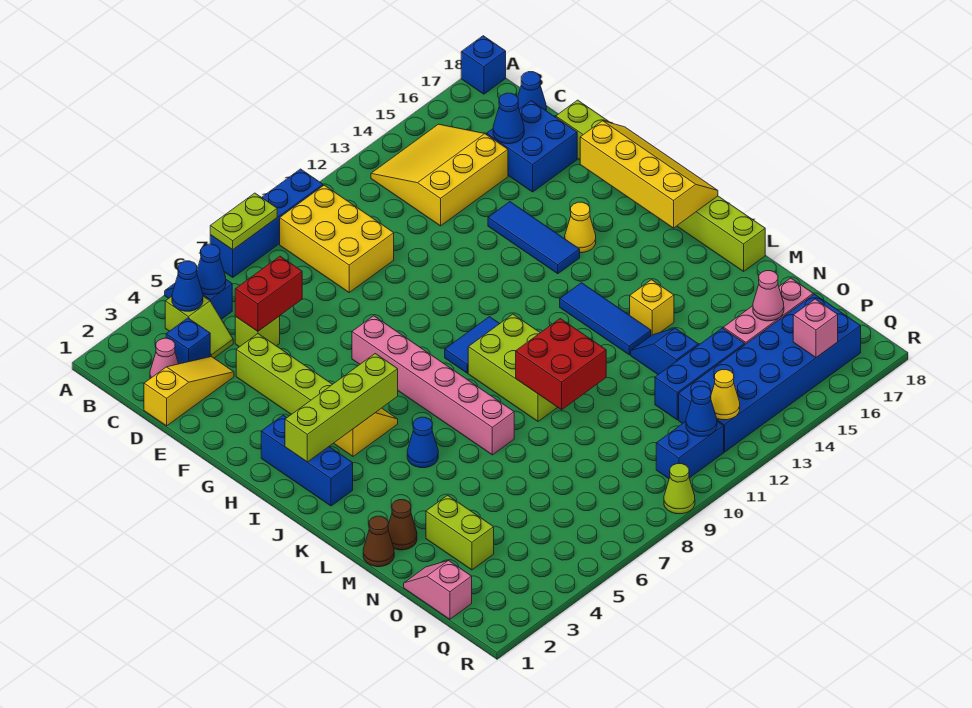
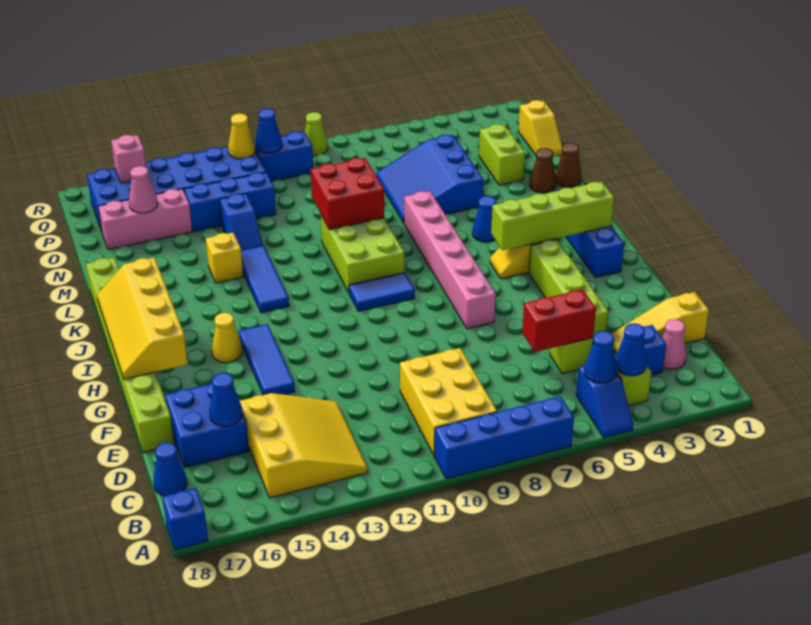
lime 1x2 plate [210,193,277,250] -> none
yellow 3x3 slope [371,124,508,226] -> yellow 3x3 slope turned to [240,393,368,498]
none -> blue 3x3 slope [376,135,483,223]
pink 1x2 slope [404,560,472,619] -> yellow 1x2 slope [518,100,562,156]

